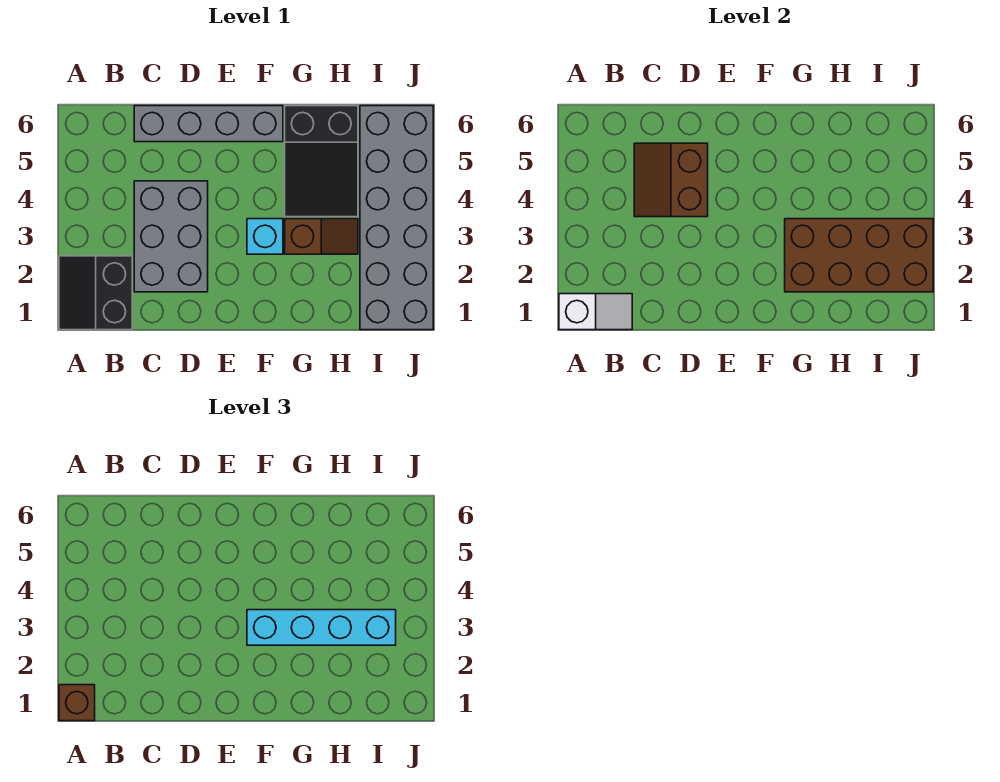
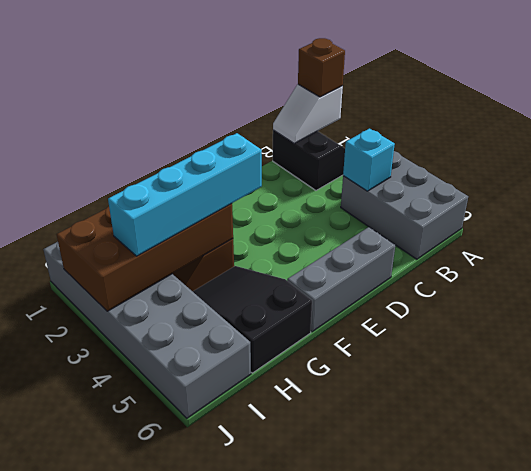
grey 2x3 brick [134,181,208,292] -> grey 2x3 brick moved to [341,151,468,259]
brown 2x2 slope [634,143,708,217] -> none
grey 1x4 brick [134,106,283,142] -> grey 1x3 brick [287,227,395,332]
cyan 1x1 brick [247,219,283,254] -> cyan 1x1 brick moved to [343,129,395,191]

